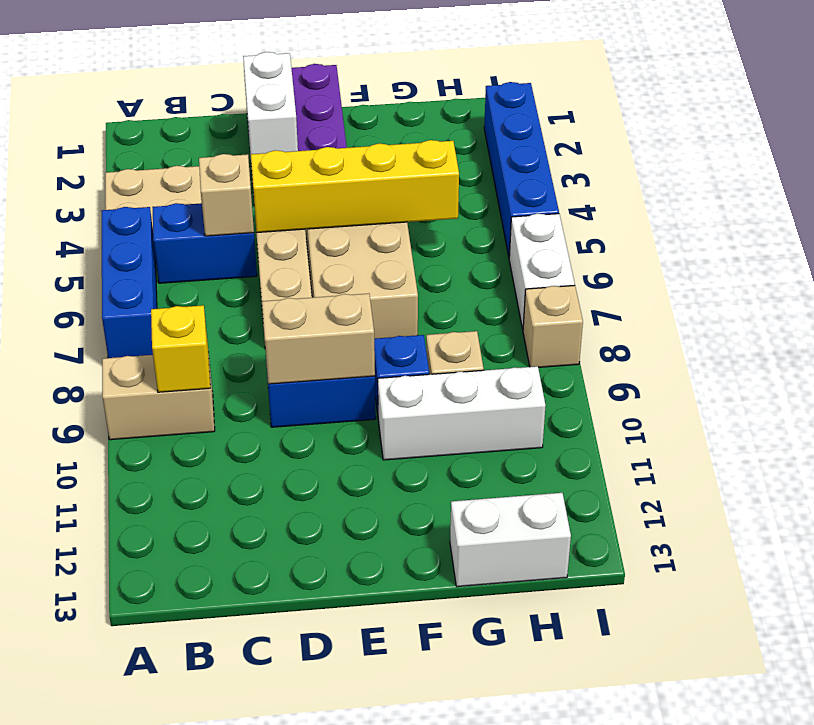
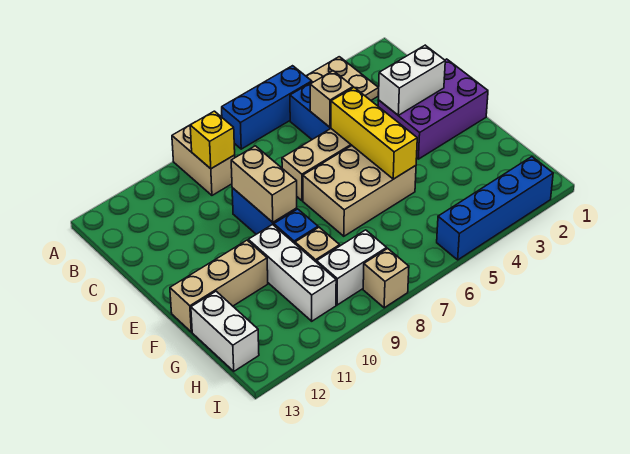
yellow 1x4 brick [251,140,459,233] -> yellow 1x3 brick [331,88,417,179]
none -> tan 1x3 brick [170,240,268,332]
white 1x2 brick [509,213,575,329] -> white 1x2 brick moved to [317,230,387,305]

